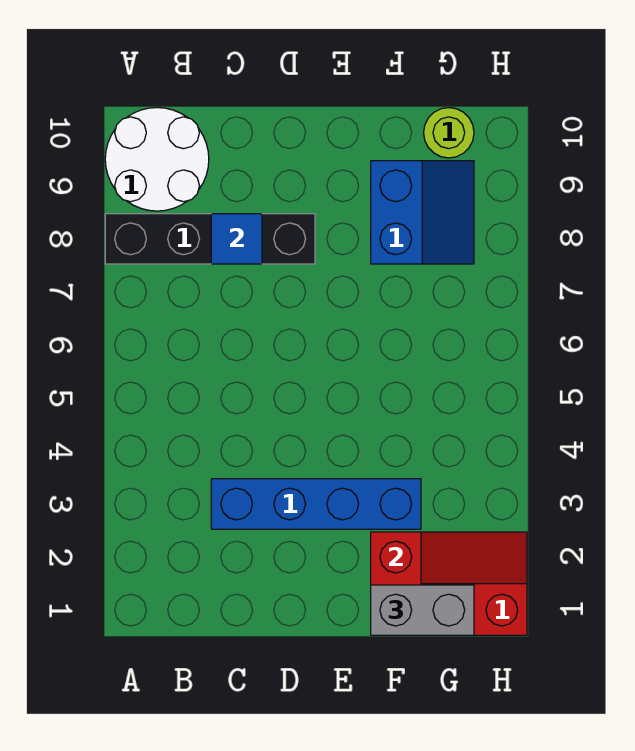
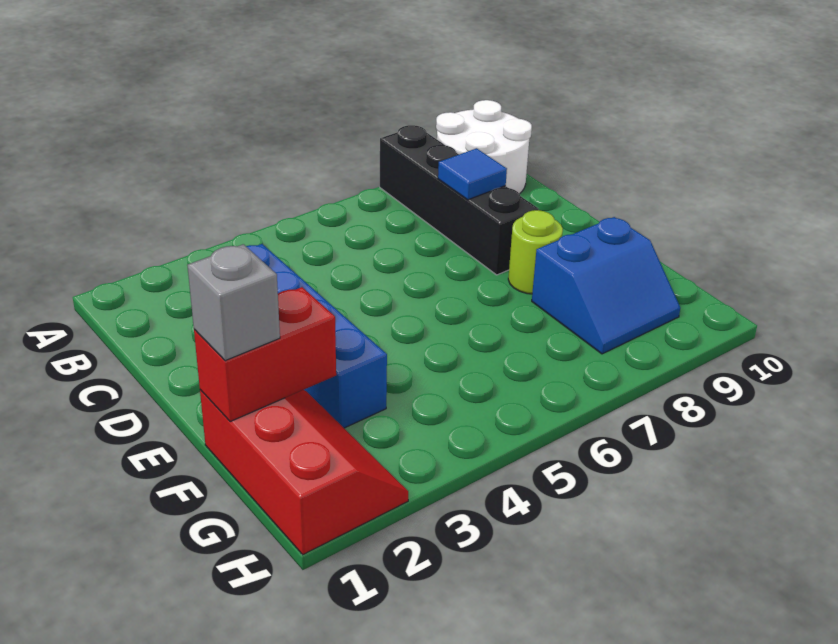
grey 1x2 brick [371,585,474,635] -> grey 1x1 brick [187,244,280,361]
lime 1x1 round brick [424,108,474,158] -> lime 1x1 round brick moved to [508,210,563,294]

